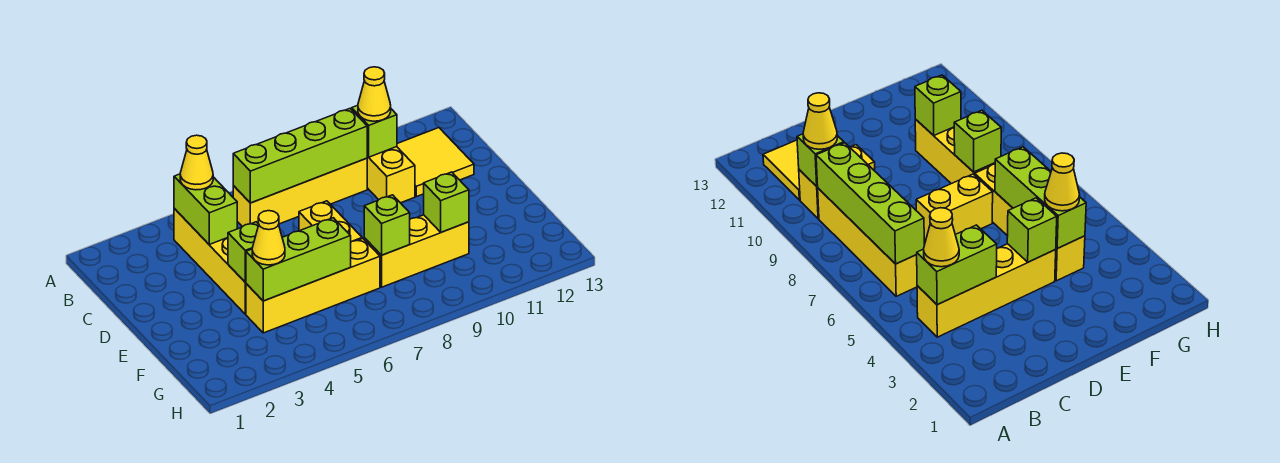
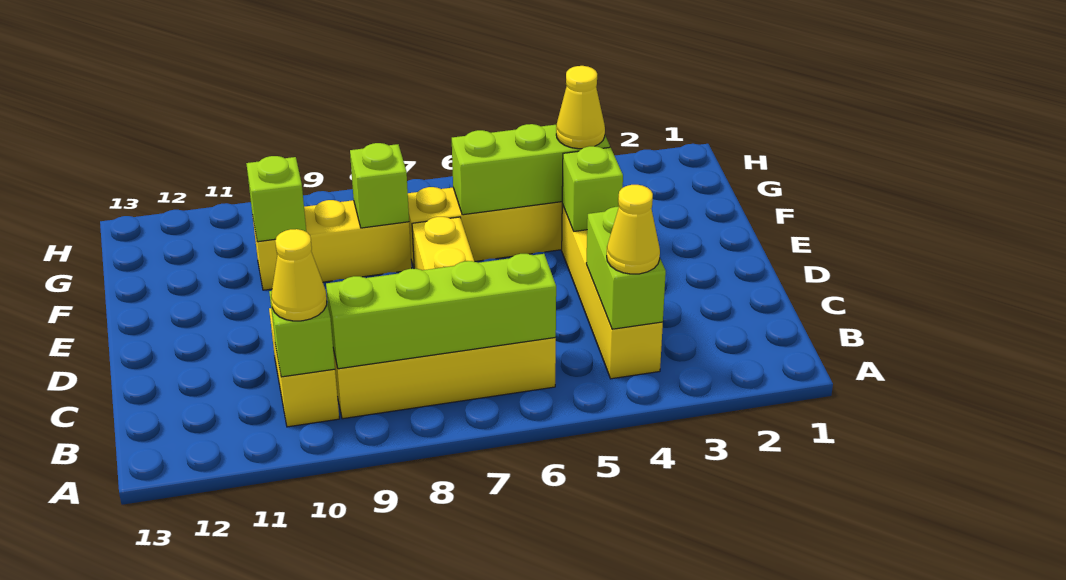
yellow 2x2 tile [397,128,474,197] -> none

